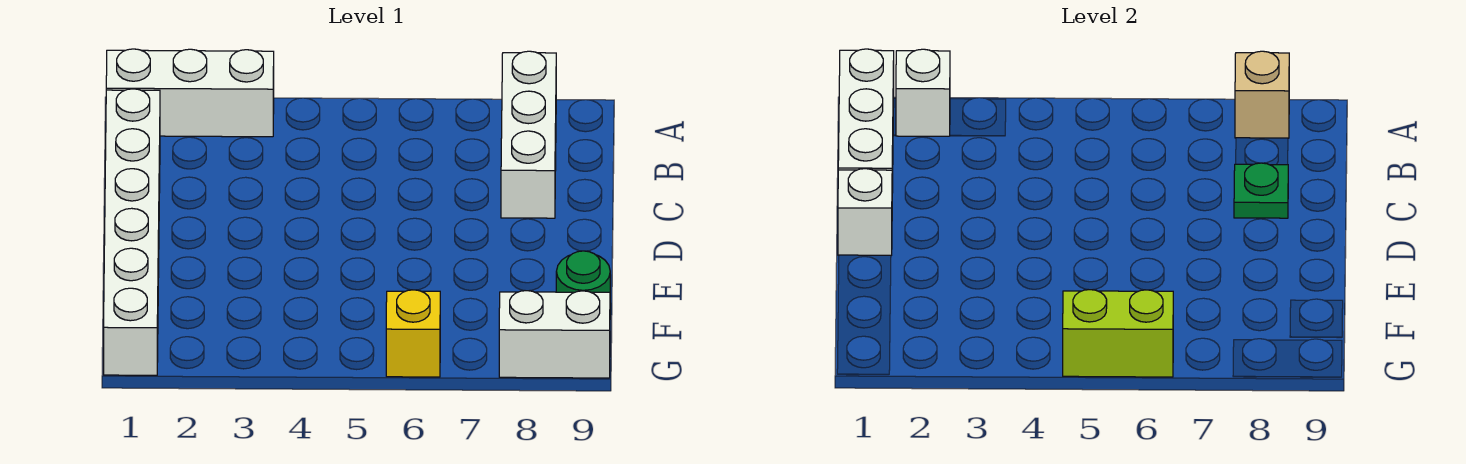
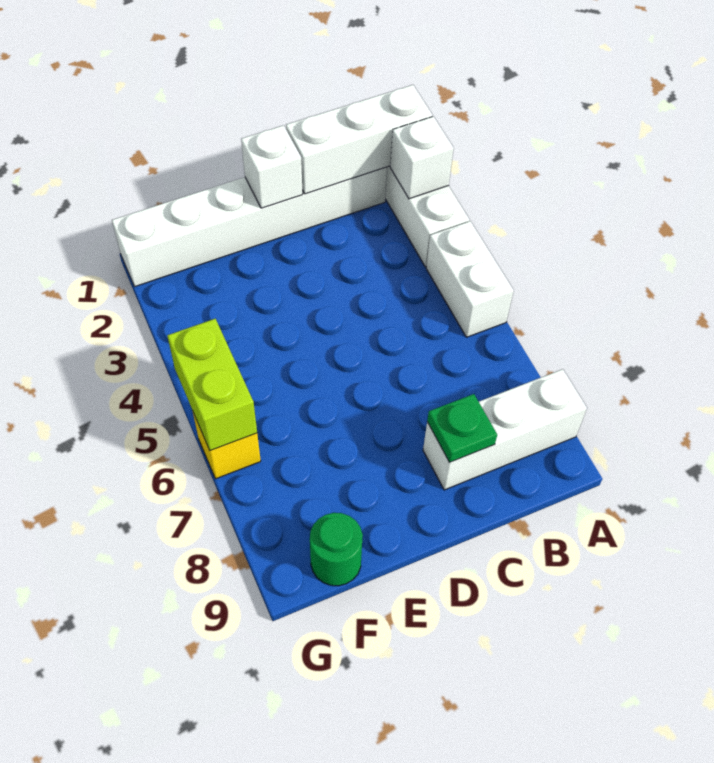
tan 1x1 brick [1235,51,1289,138] -> none
white 1x2 brick [499,291,610,378] -> white 1x2 brick moved to [426,221,514,337]

